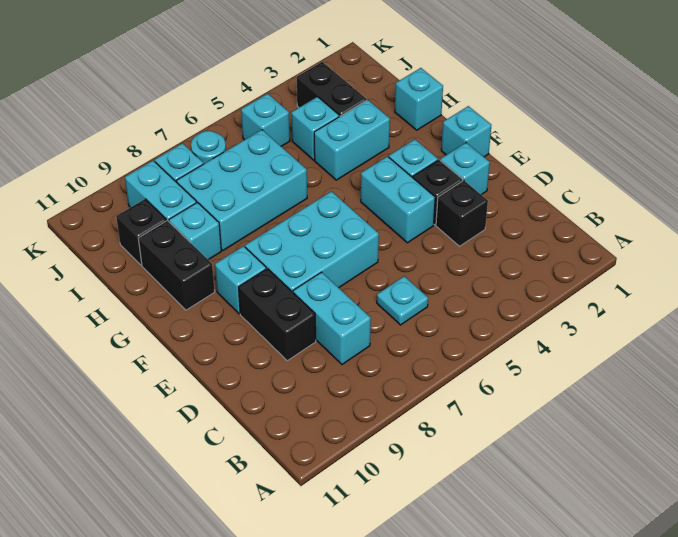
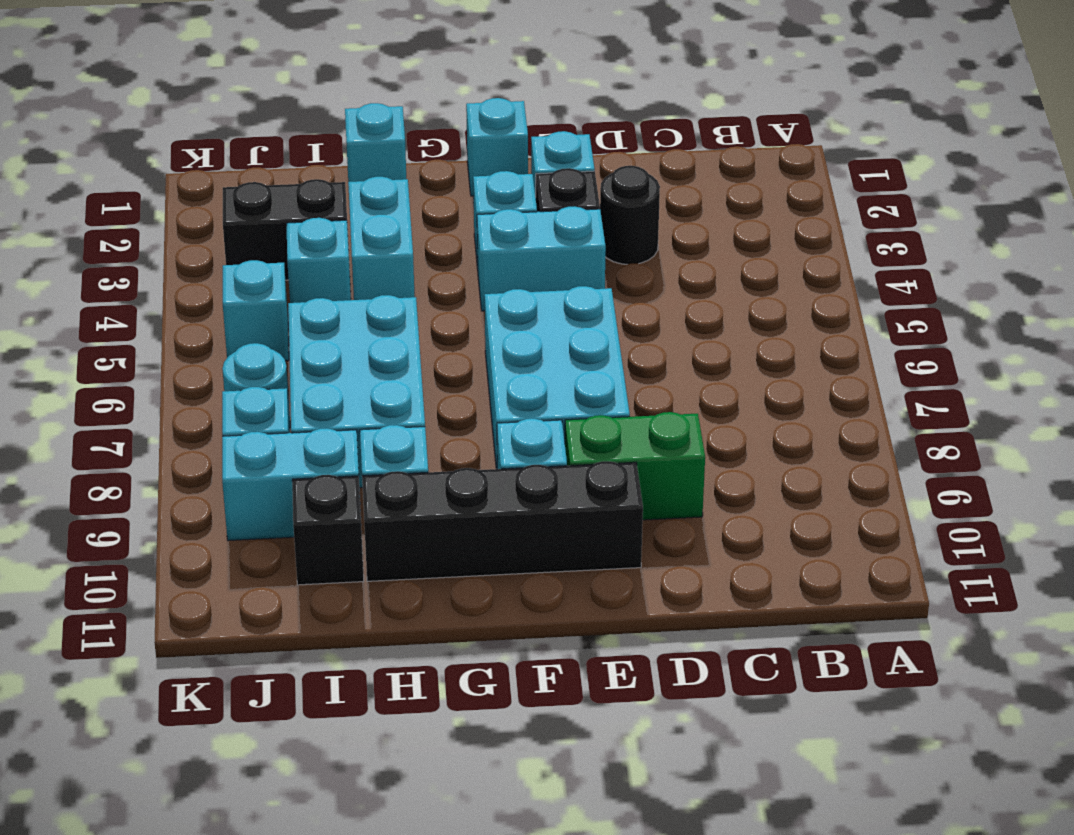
cyan 1x1 plate [377,276,428,325] -> none
cyan 1x2 brick [293,272,371,364] -> none
black 1x1 brick [436,181,488,246] -> black 1x1 round brick [600,166,660,264]
black 1x2 brick [239,269,316,361] -> green 1x2 brick [565,412,705,520]
black 1x2 brick [138,221,215,310] -> black 1x4 brick [362,461,643,581]

